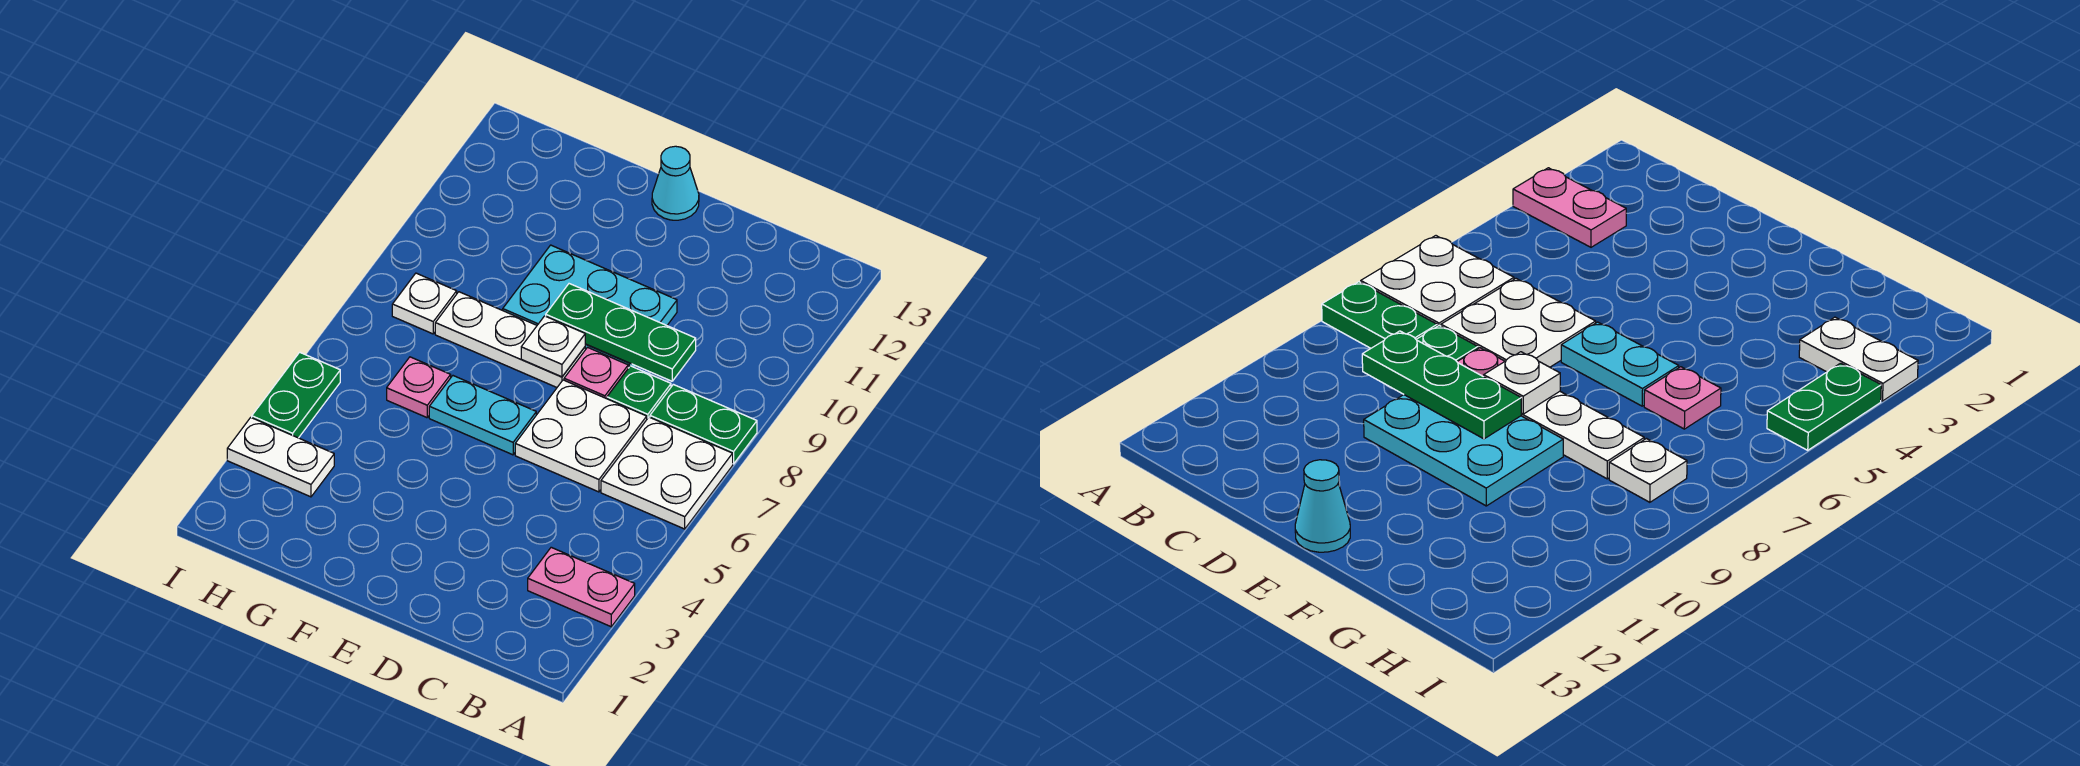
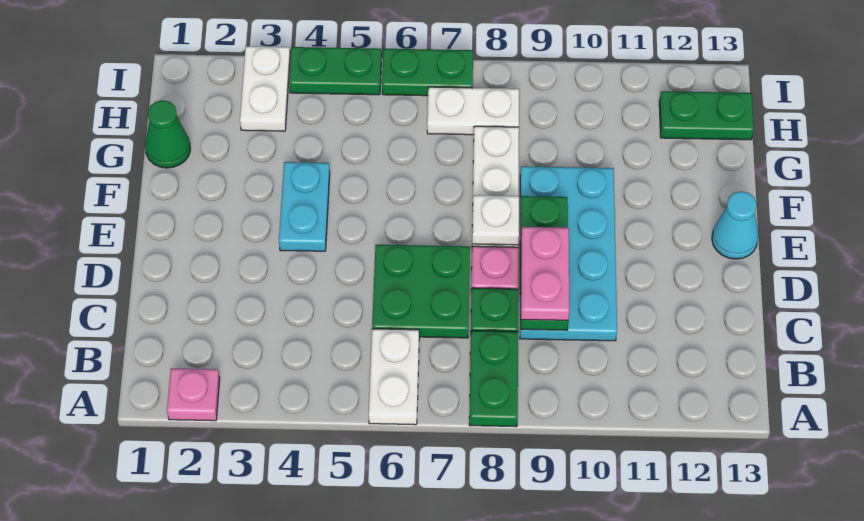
pink 1x2 plate [528,547,635,627] -> pink 1x2 plate moved to [521,227,569,320]
white 2x2 plate [601,417,733,529] -> white 1x2 plate [369,329,419,425]
white 2x2 plate [515,380,647,492] -> green 2x2 plate [372,245,470,338]
cyan 2x3 plate [503,245,677,368] -> cyan 2x4 plate [520,166,617,341]
cyan 1x2 plate [429,376,536,455] -> cyan 1x2 plate moved to [279,162,330,251]
none -> green 1x1 cone [145,100,191,168]
pink 1x1 plate [387,357,451,418] -> pink 1x1 plate moved to [167,368,220,421]
white 1x1 plate [392,273,457,334] -> white 1x2 plate [427,87,519,135]
none -> green 1x2 plate [659,91,754,140]
none -> green 1x2 plate [382,49,473,96]

